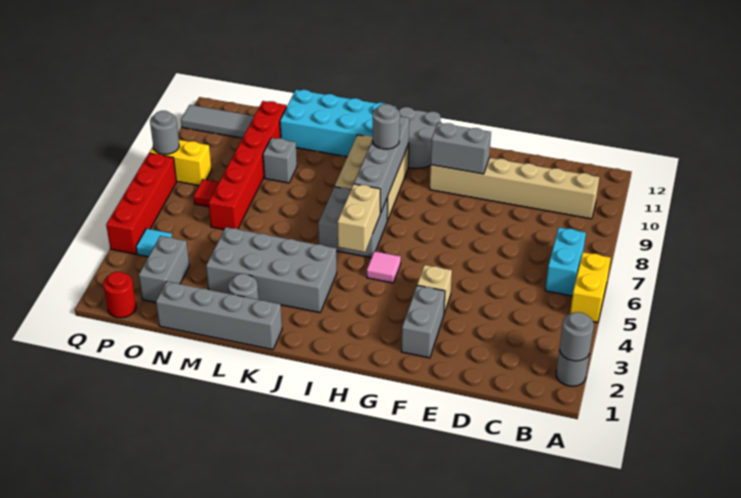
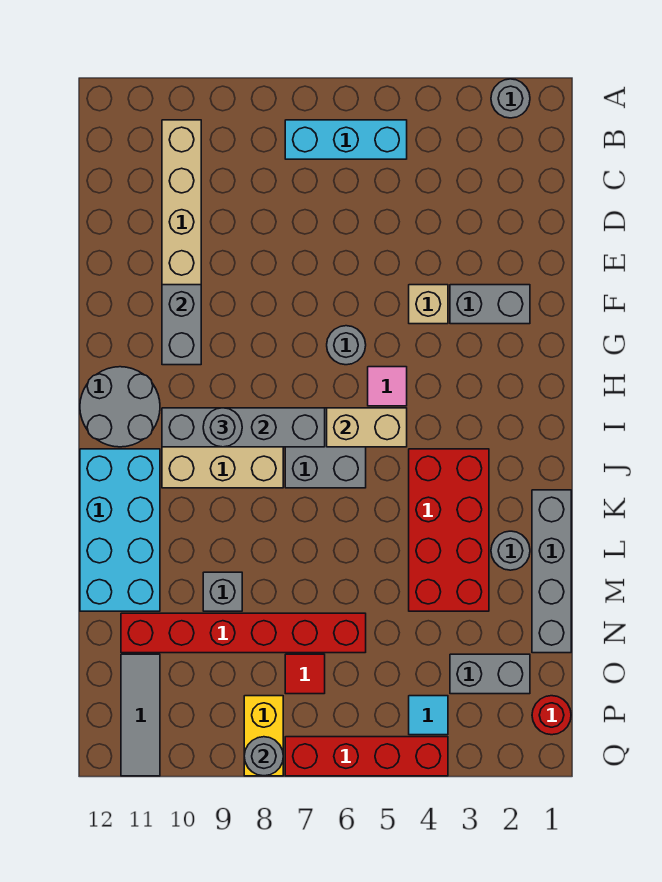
grey 1x1 round brick [560,312,594,361] -> grey 1x1 round brick moved to [327,326,366,365]
yellow 1x2 brick [570,252,611,323] -> none
cyan 1x2 brick [545,228,586,296] -> cyan 1x3 brick [285,120,407,159]
grey 2x4 brick [206,227,337,313] -> red 2x4 brick [409,449,489,611]

